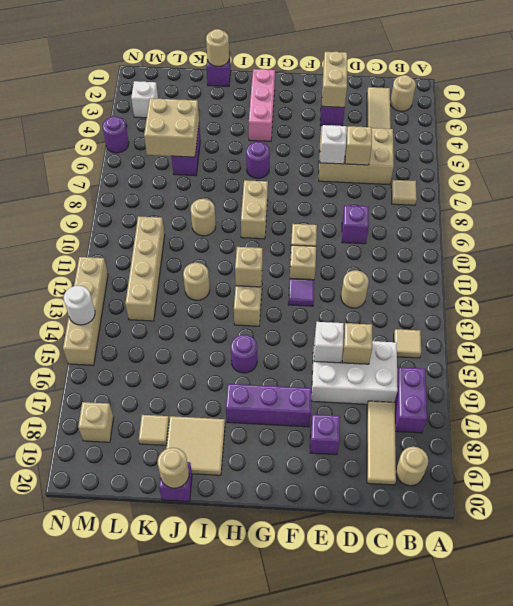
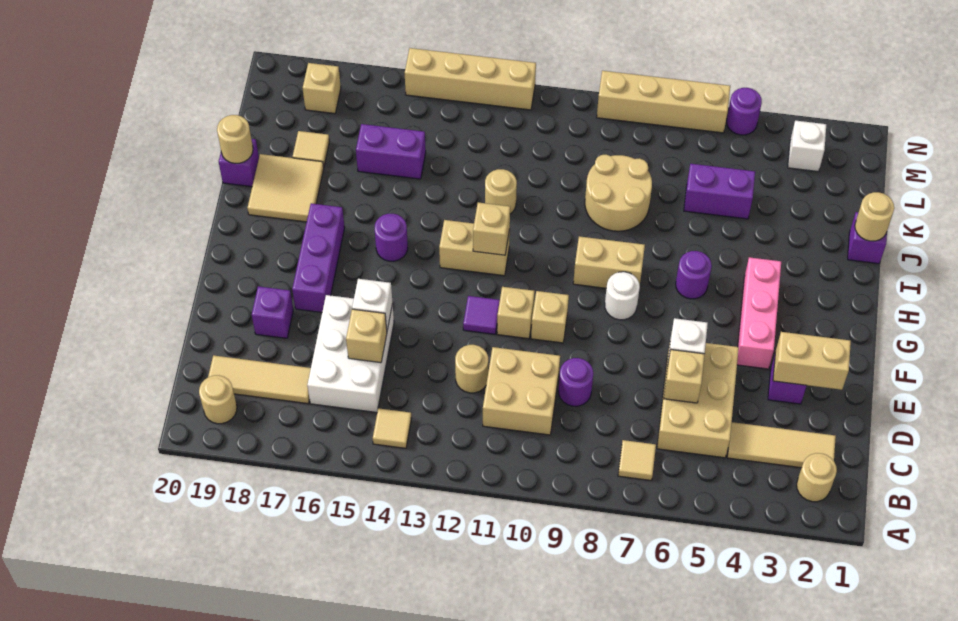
purple 1x2 brick [395,367,427,433] -> purple 1x2 brick moved to [356,124,426,179]
purple 1x1 brick [342,205,369,244] -> purple 1x1 round brick [559,358,593,406]
pink 1x3 brick [249,69,275,141] -> pink 1x3 brick turned to [737,257,781,369]
tan 1x1 round brick [191,199,216,236] -> tan 2x2 round brick [585,155,652,231]
tan 2x2 brick [144,98,199,157] -> tan 2x2 brick moved to [483,347,560,435]
tan 1x4 brick [125,216,165,321] -> tan 1x4 brick moved to [597,71,730,133]
white 1x1 round brick [64,286,95,325] -> white 1x1 round brick moved to [605,272,640,320]

